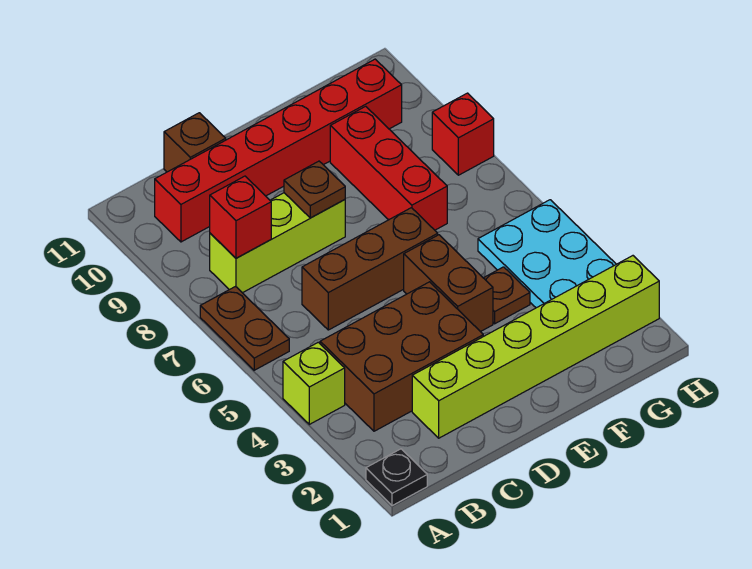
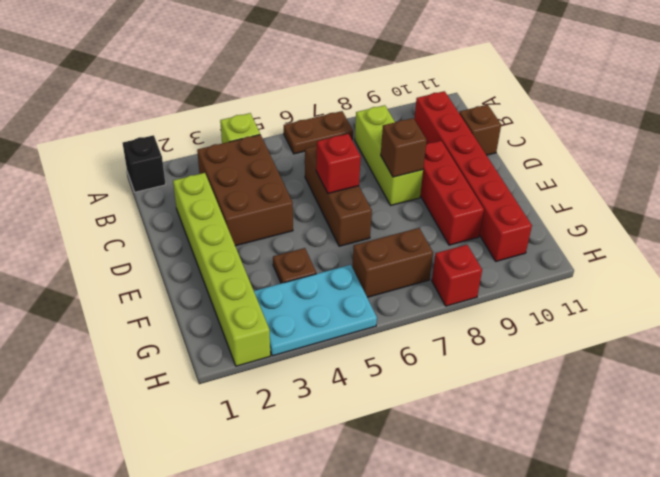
black 1x1 plate [366,449,427,506] -> black 1x1 brick [123,135,166,192]
red 1x1 brick [210,176,271,258] -> red 1x1 brick moved to [316,134,361,193]
brown 1x1 plate [284,161,345,218] -> brown 1x1 brick [381,118,427,177]
brown 1x2 brick [404,235,493,332] -> brown 1x2 brick moved to [352,228,433,297]
red 1x3 brick [330,106,447,230] -> red 1x3 brick turned to [420,141,484,245]

